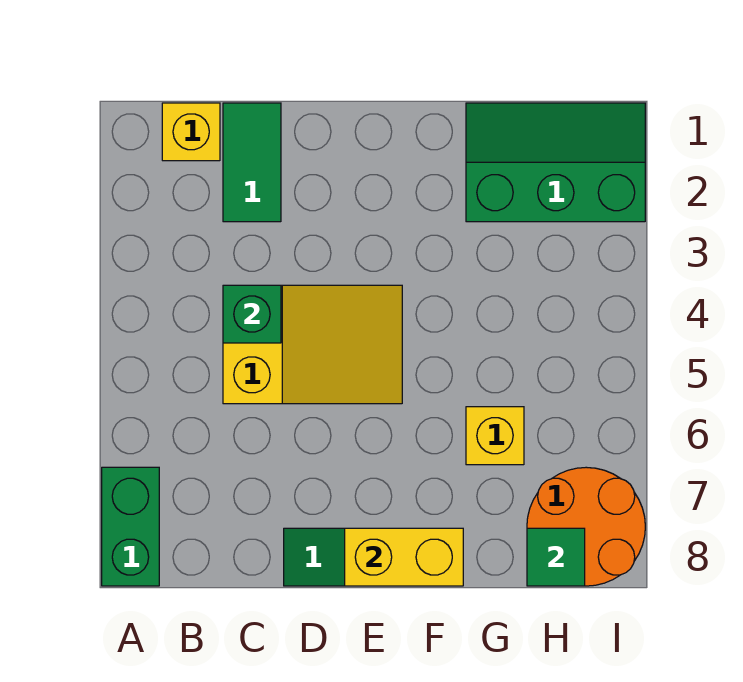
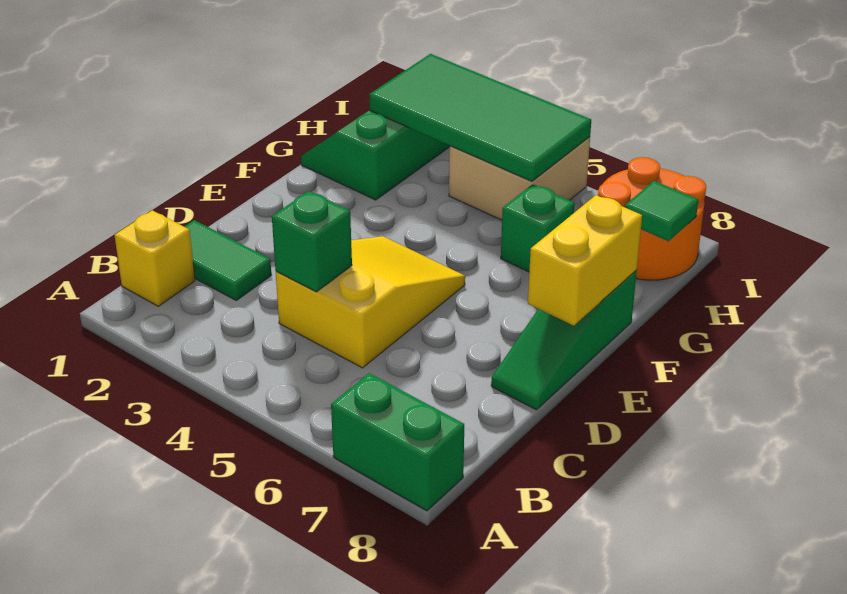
yellow 1x1 brick [466,407,524,465] -> green 1x1 brick [501,184,575,272]
none -> green 2x4 tile [369,54,591,181]
none -> tan 2x2 brick [449,137,590,220]

